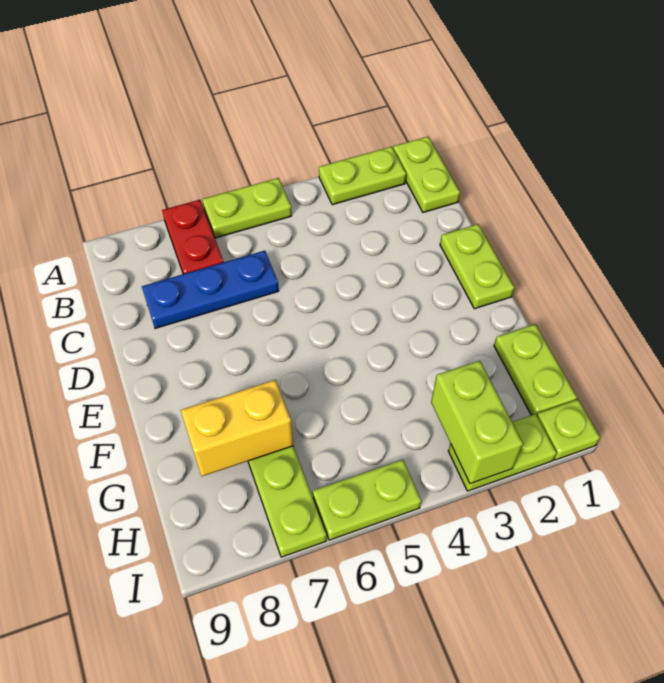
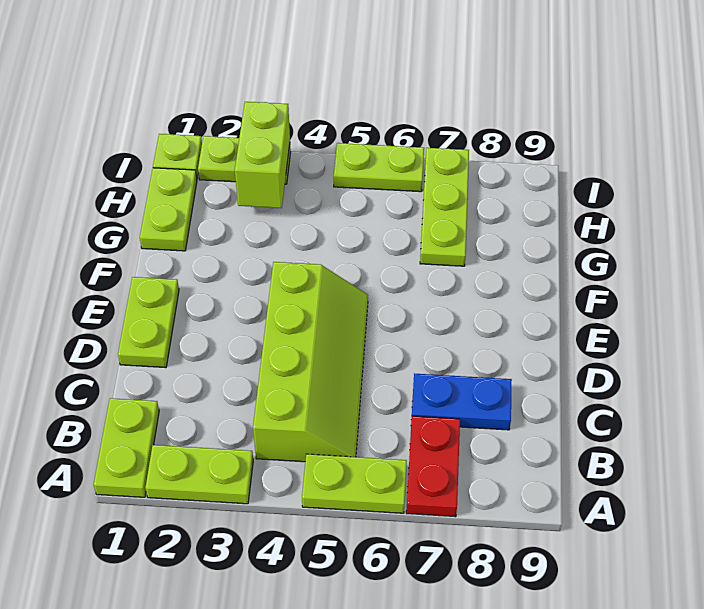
none -> lime 2x4 slope [253,262,368,462]
blue 1x3 plate [142,251,279,329] -> blue 1x2 plate [412,374,512,430]
yellow 1x2 brick [181,380,293,476] -> none

